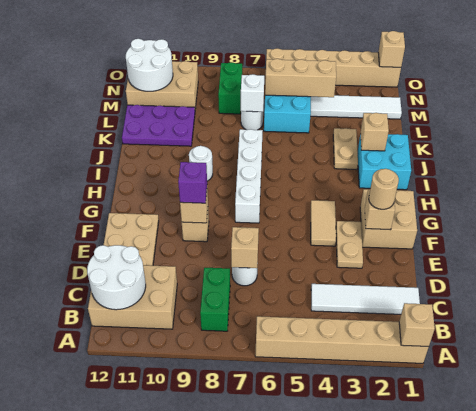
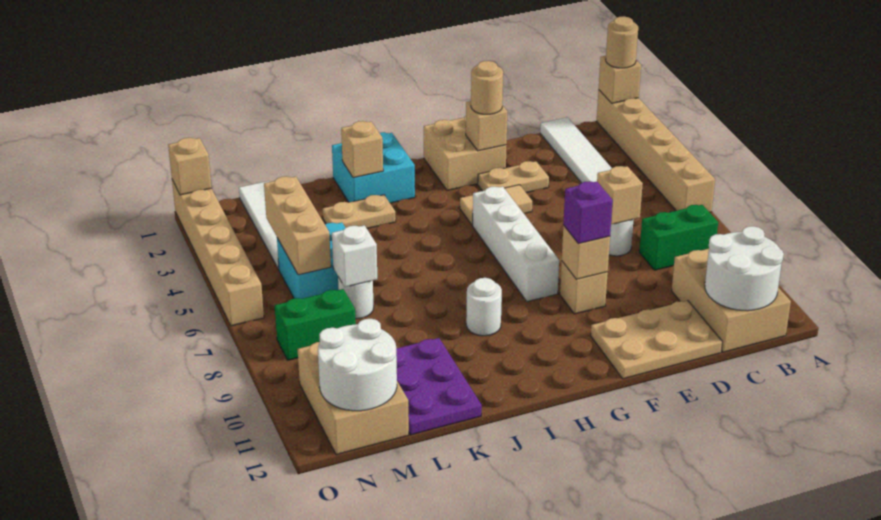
none -> tan 1x1 round brick [606,16,638,68]
white 1x4 brick [235,129,263,223] -> white 1x4 brick turned to [473,187,559,302]

